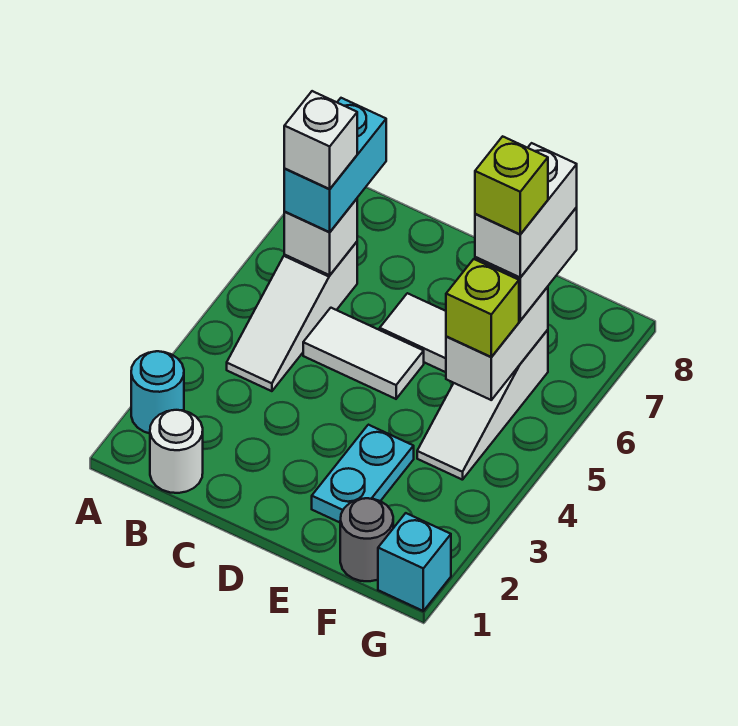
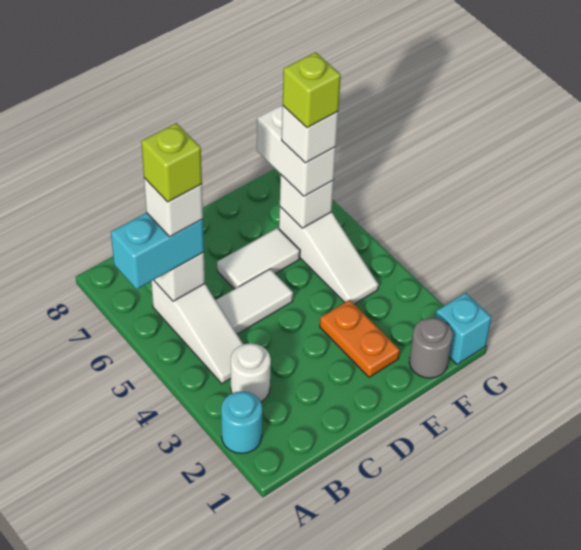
white 1x1 round brick [150,410,203,493] -> white 1x1 round brick moved to [231,343,271,402]
cyan 1x2 brick [284,98,386,232] -> cyan 1x2 brick turned to [111,213,204,289]
cyan 1x2 plate [312,425,414,522] -> orange 1x2 plate [320,300,400,377]
white 1x2 brick [446,287,548,400] -> white 1x1 brick [280,175,334,228]
lime 1x1 brick [446,259,519,357] -> lime 1x1 brick moved to [141,123,202,202]
white 1x2 brick [475,143,577,277] -> white 1x1 brick [282,106,338,163]

